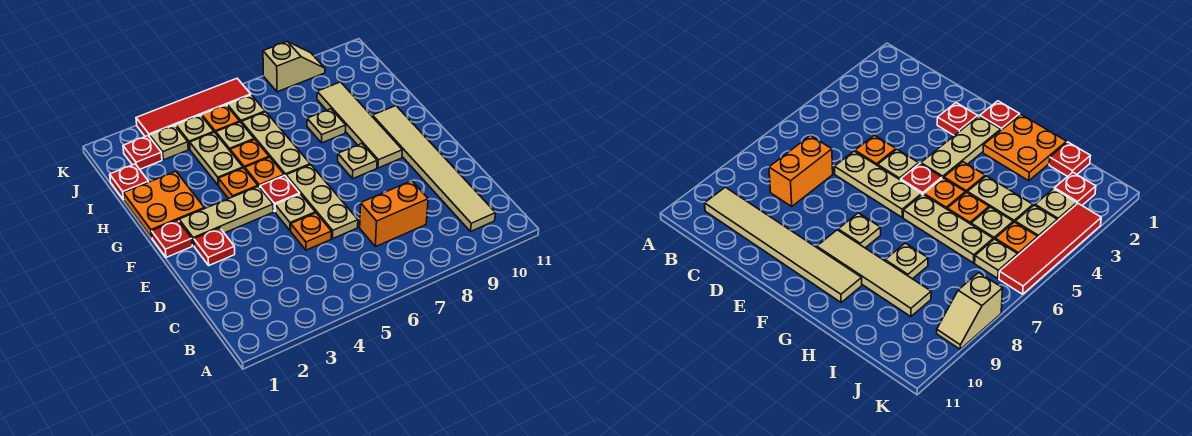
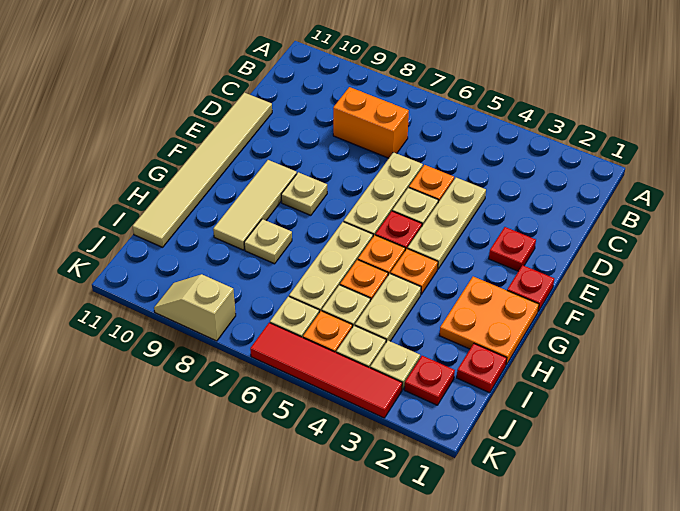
tan 1x6 tile [372,106,496,231] -> tan 1x6 tile moved to [133,93,272,247]
tan 1x3 plate [179,186,273,246] -> tan 1x3 plate turned to [408,178,486,269]
tan 1x4 tile [317,82,402,168] -> tan 1x3 tile [213,160,297,250]

